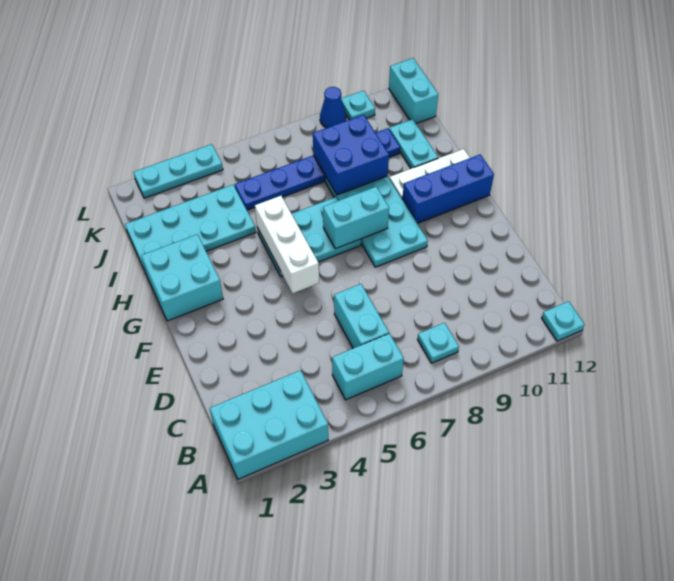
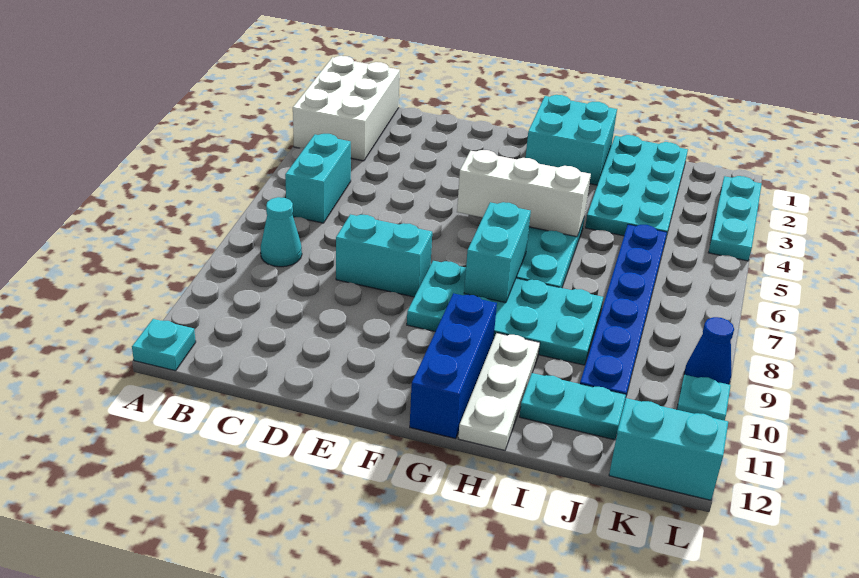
cyan 2x3 brick [210,370,328,479] -> white 2x3 brick [293,56,400,161]
cyan 1x1 plate [417,323,459,363] -> cyan 1x1 cone [261,197,302,267]
cyan 1x2 brick [334,284,389,348] -> cyan 1x2 brick moved to [336,214,432,297]
blue 2x2 brick [313,115,389,195] -> none

